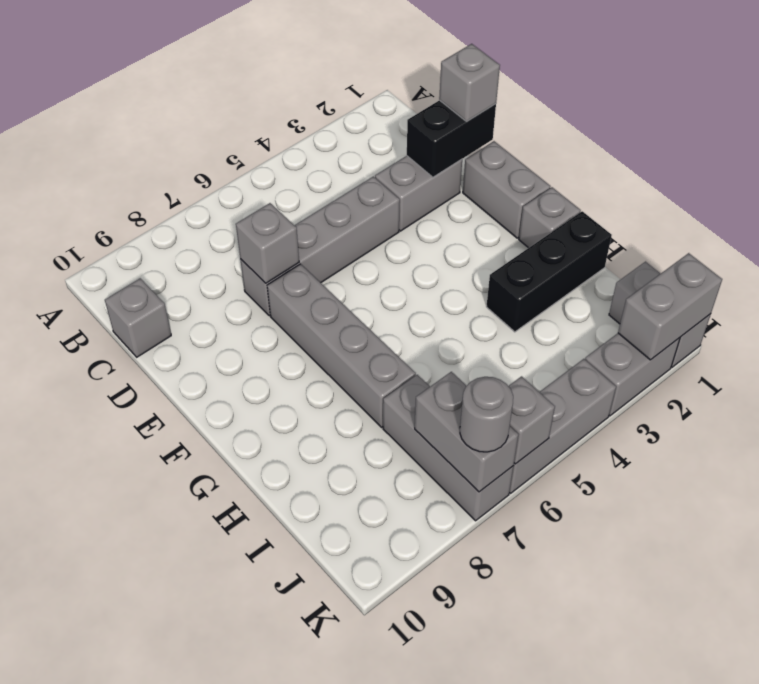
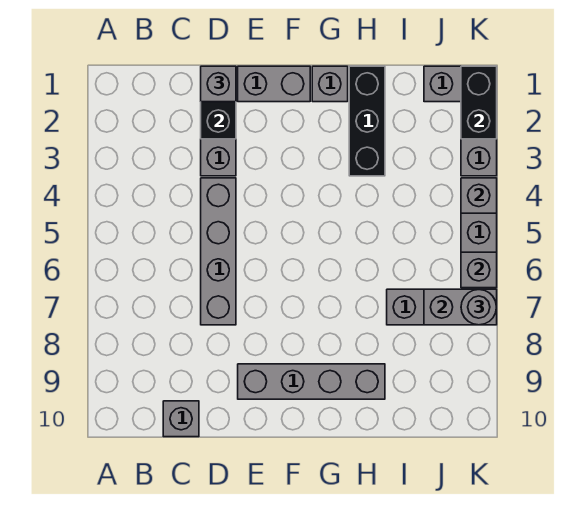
grey 1x1 brick [236,203,299,283] -> grey 1x1 brick moved to [461,178,497,213]
grey 1x4 brick [267,264,416,427] -> grey 1x4 brick moved to [238,364,385,399]
grey 1x2 brick [618,253,722,360] -> black 1x2 brick [461,66,497,139]

